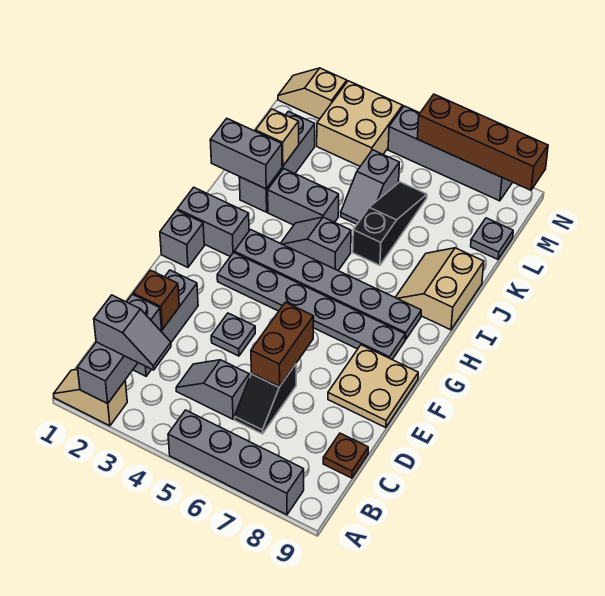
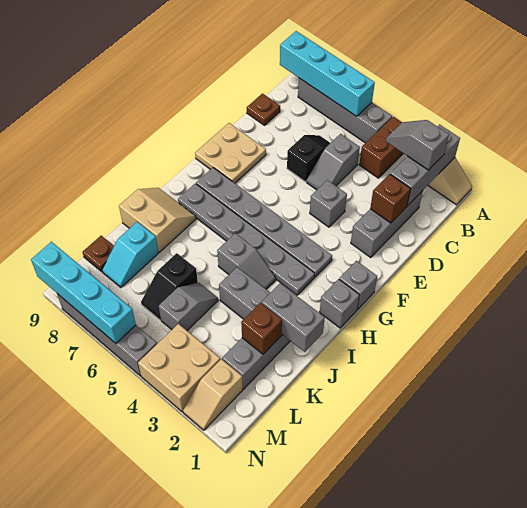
none -> cyan 1x4 brick [280,31,375,116]
grey 1x2 slope [176,360,249,419] -> grey 1x2 slope turned to [307,134,360,190]
brown 1x2 brick [251,302,314,387] -> brown 1x2 brick moved to [359,117,403,178]
grey 1x1 plate [211,313,255,356] -> grey 1x1 brick [310,180,347,227]
grey 1x2 brick [177,187,249,256] -> grey 1x1 brick [320,279,360,328]
tan 2x2 slope [395,248,484,330] -> tan 2x2 slope turned to [119,188,196,252]
black 1x3 slope [353,182,427,265] -> black 1x2 slope [141,253,198,320]
tan 1x1 brick [256,109,299,166] -> brown 1x1 brick [241,303,282,354]
none -> cyan 1x2 slope [102,222,159,287]
grey 1x1 plate [471,218,513,259] -> brown 1x1 plate [83,236,114,272]
tan 1x2 slope [278,68,347,119] -> tan 1x2 slope turned to [183,359,243,430]
brown 1x4 brick [417,94,548,190] -> cyan 1x4 brick [31,242,136,343]

